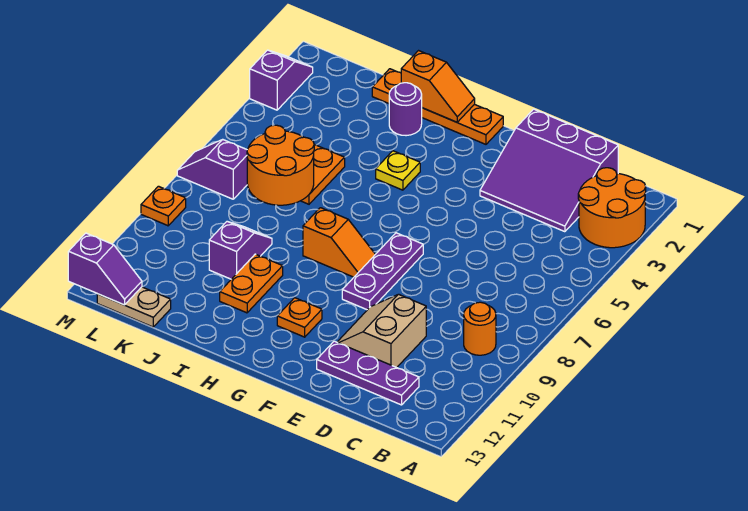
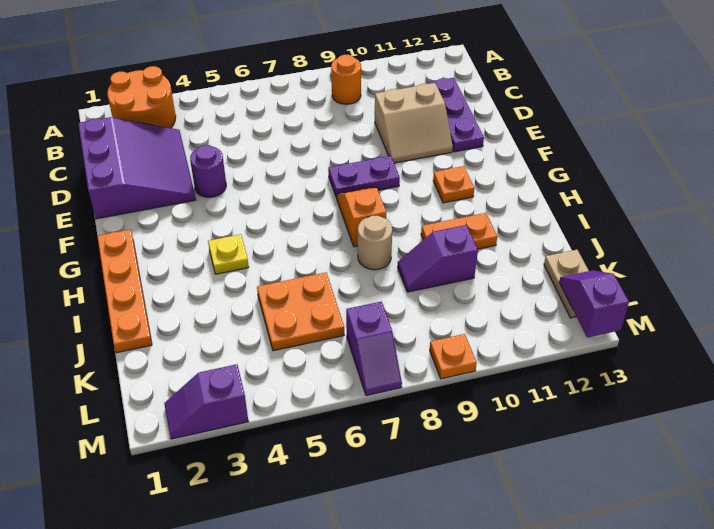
purple 1x3 plate [342,233,423,310] -> purple 1x2 plate [328,156,400,198]
orange 1x2 slope [401,51,475,122] -> none
purple 1x1 round brick [389,83,422,136] -> purple 1x1 round brick moved to [190,145,226,197]
none -> tan 1x1 round brick [358,216,392,270]
orange 2x2 round brick [247,125,314,205] -> none

